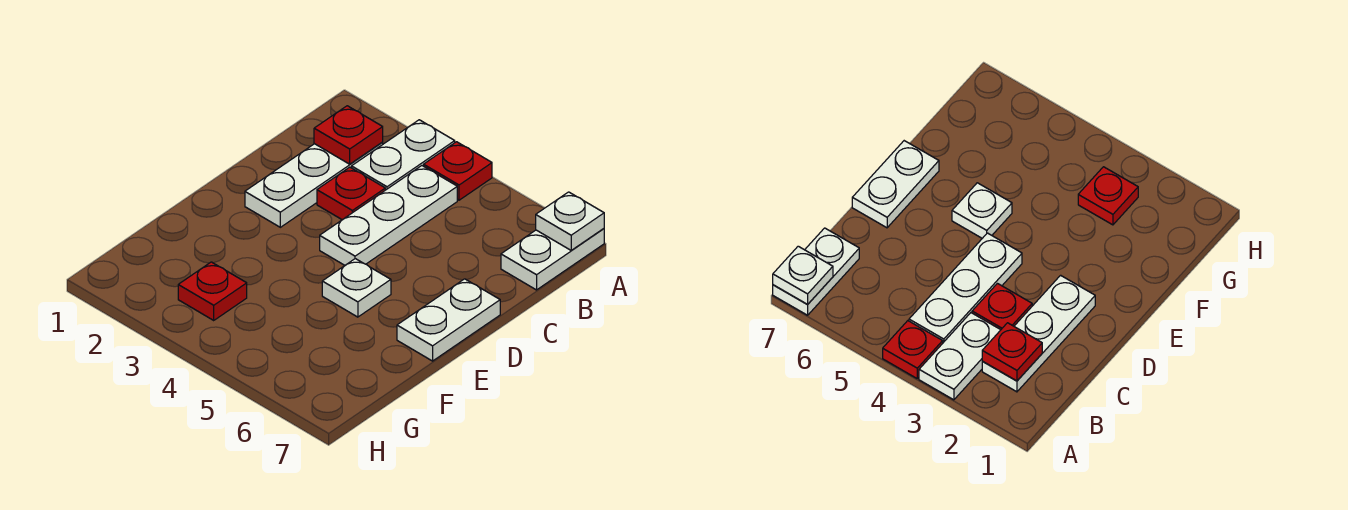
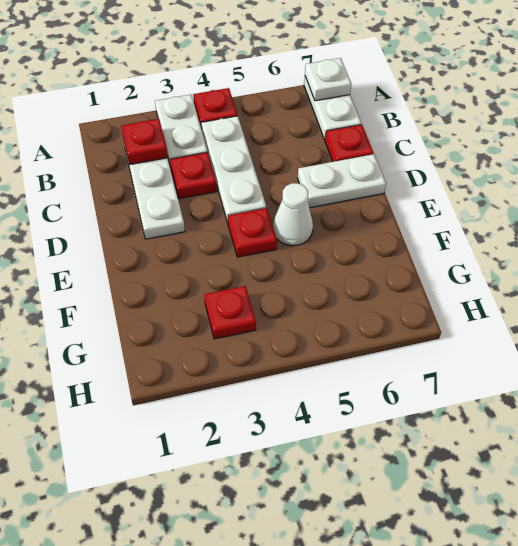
none -> red 1x1 plate [325,125,373,162]
white 1x2 plate [397,279,500,361] -> white 1x2 plate turned to [298,154,386,208]
none -> red 1x1 plate [228,208,277,257]
white 1x1 plate [322,259,391,317] -> white 1x1 cone [273,183,313,246]

